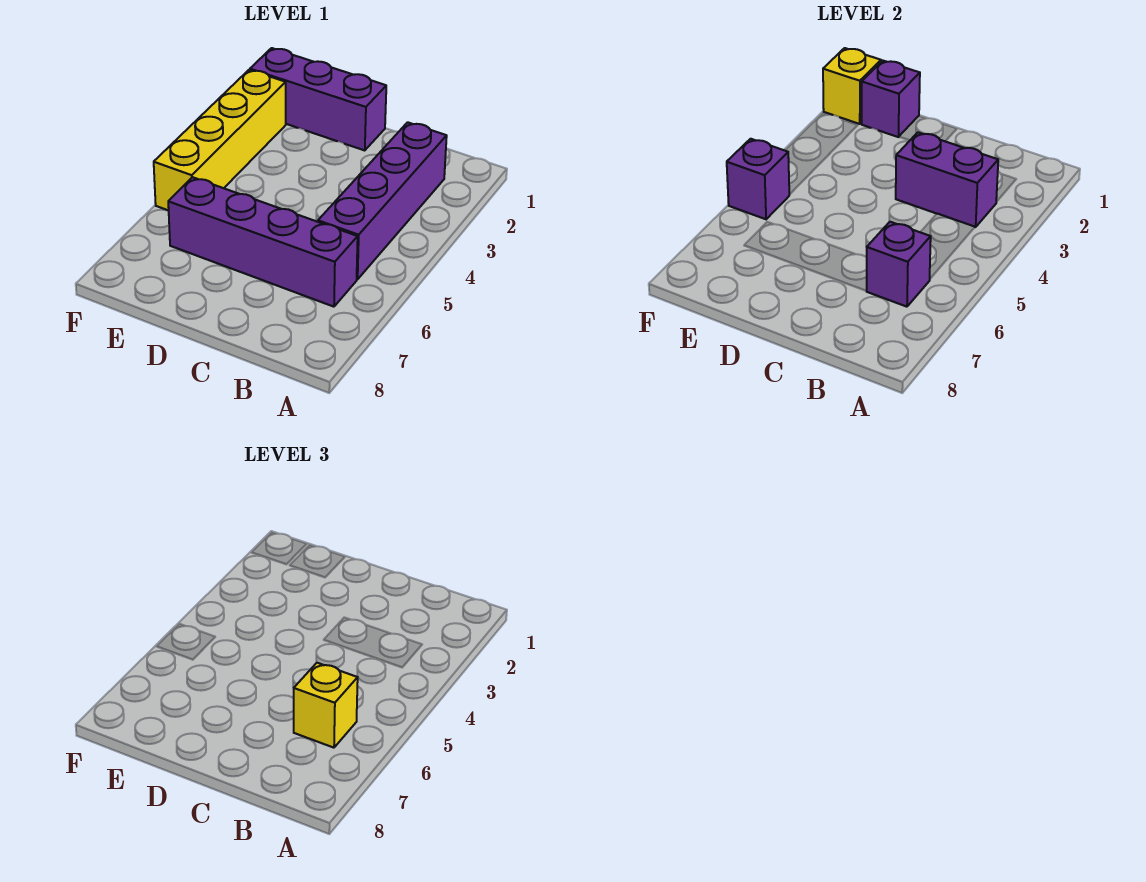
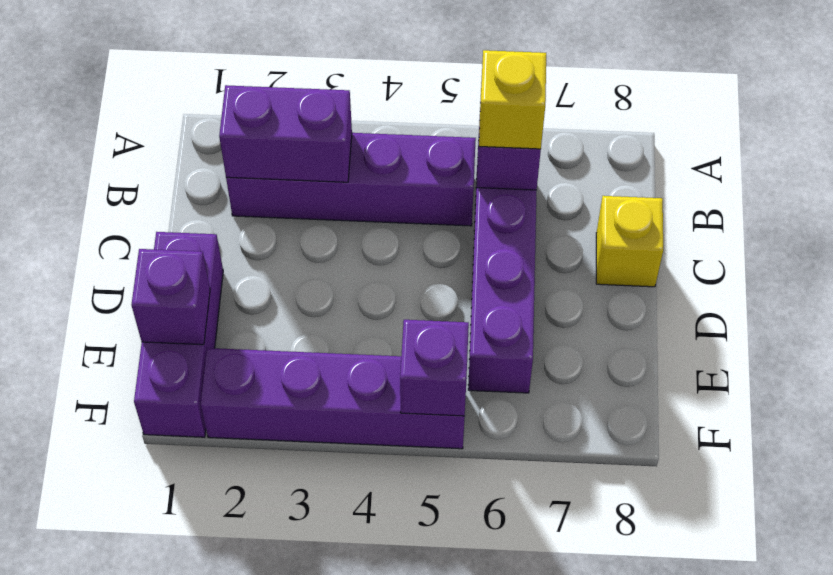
purple 1x2 brick [896,132,998,227] -> purple 1x2 brick turned to [219,85,352,182]
yellow 1x1 brick [823,48,881,124] -> yellow 1x1 brick moved to [596,196,663,287]
yellow 1x4 brick [154,70,286,210] -> purple 1x4 brick [201,348,465,449]

